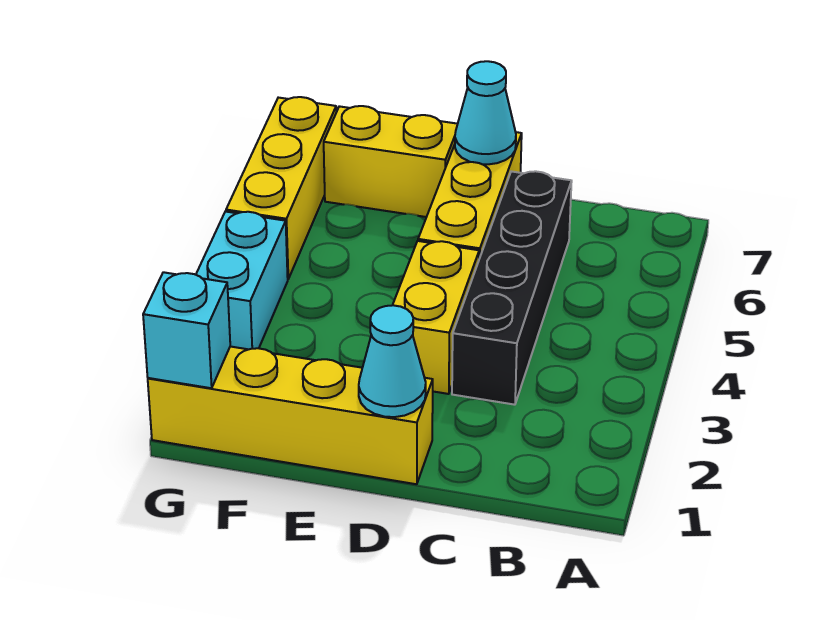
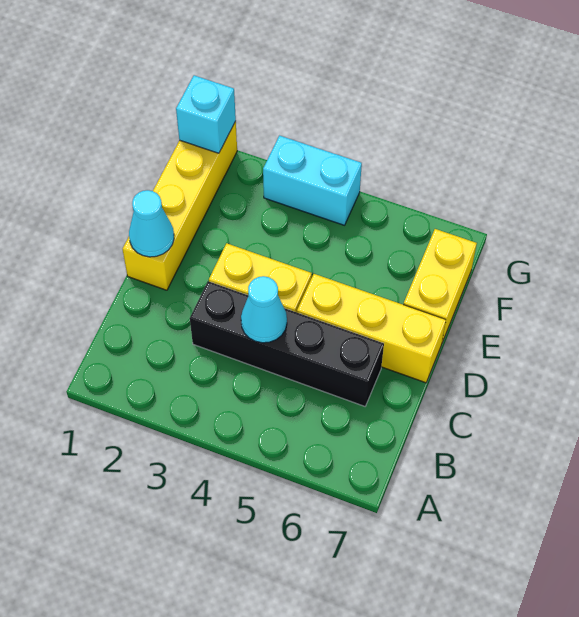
cyan 1x1 cone [455,61,516,164] -> cyan 1x1 cone moved to [241,276,287,343]
yellow 1x3 brick [226,97,336,279] -> none

